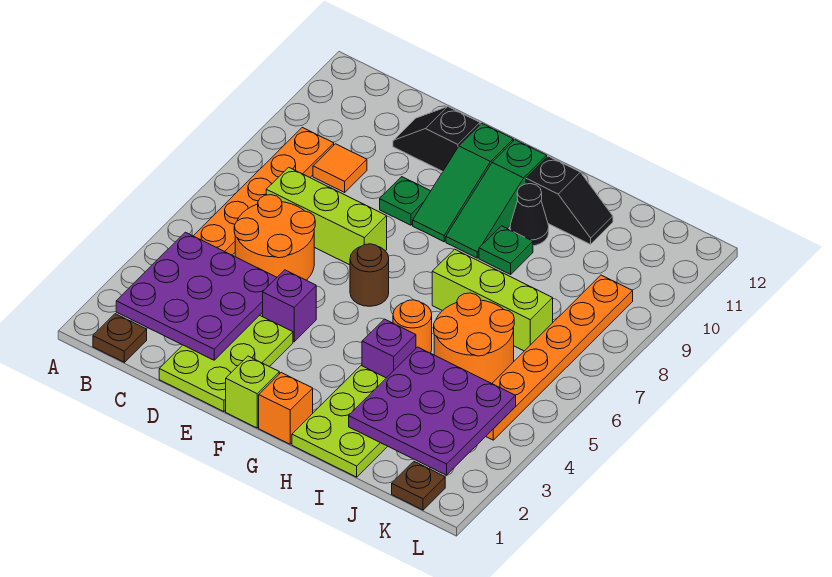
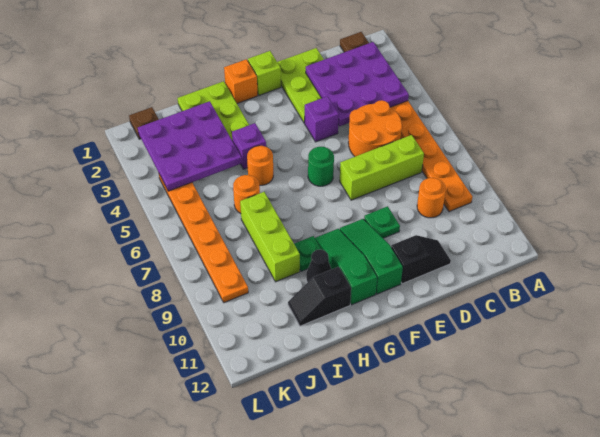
orange 1x1 tile [313,144,367,192] -> orange 1x1 round brick [417,178,446,218]
brown 1x1 round brick [350,244,389,306] -> green 1x1 round brick [308,147,334,186]
lime 1x3 brick [432,249,553,351] -> lime 1x3 brick turned to [240,192,300,282]
orange 2x2 round brick [434,293,514,383] -> orange 1x1 round brick [233,175,260,214]

